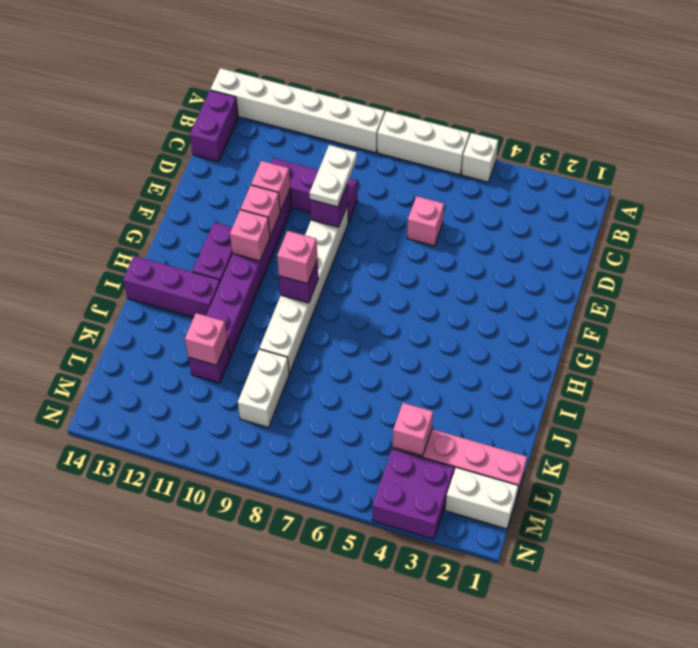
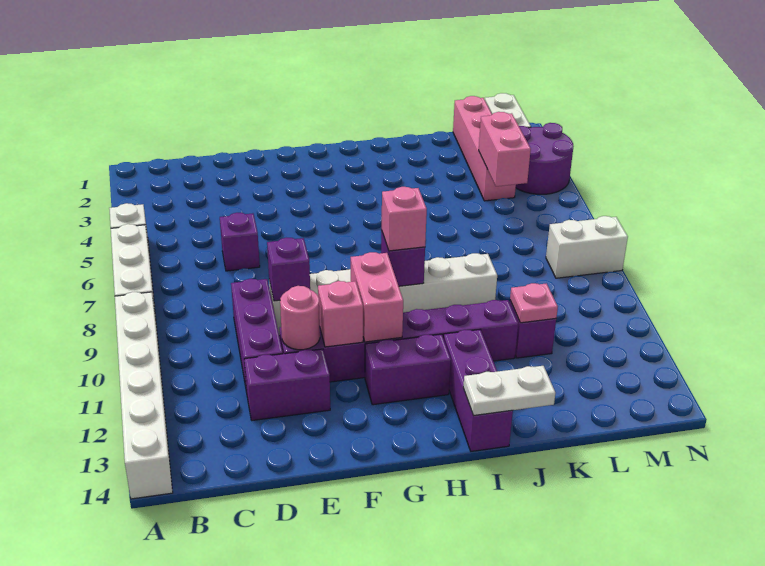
purple 1x2 brick [190,90,238,162] -> purple 1x2 brick moved to [244,349,330,421]
pink 1x1 brick [407,196,444,246] -> purple 1x1 brick [220,213,260,271]
white 1x2 plate [310,145,357,207] -> white 1x2 plate moved to [463,366,555,416]
pink 1x1 brick [251,161,290,212] -> pink 1x1 round brick [280,286,320,350]
pink 1x1 brick [230,210,270,261] -> pink 1x2 brick [351,252,403,342]
white 1x2 brick [238,349,289,428] -> white 1x2 brick moved to [546,216,628,278]
pink 1x1 brick [185,313,227,365] -> pink 1x1 plate [510,283,558,323]
pink 1x1 brick [393,403,433,456] -> pink 1x2 brick [479,112,531,186]
purple 2x2 brick [372,449,454,539] -> purple 2x2 round brick [516,123,574,194]

